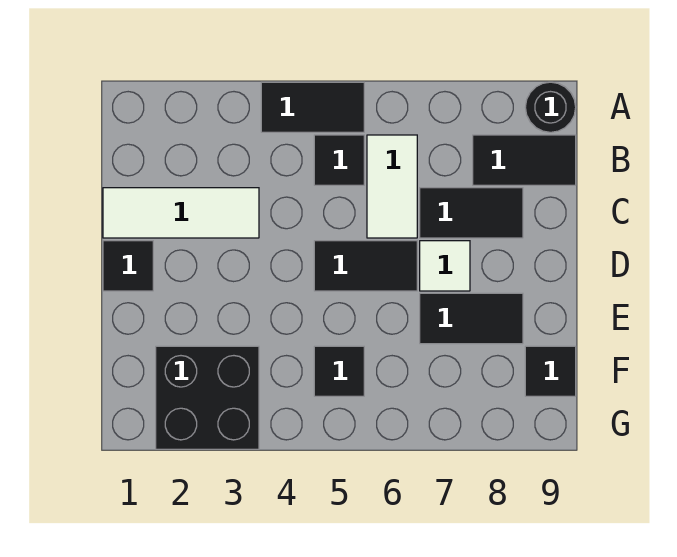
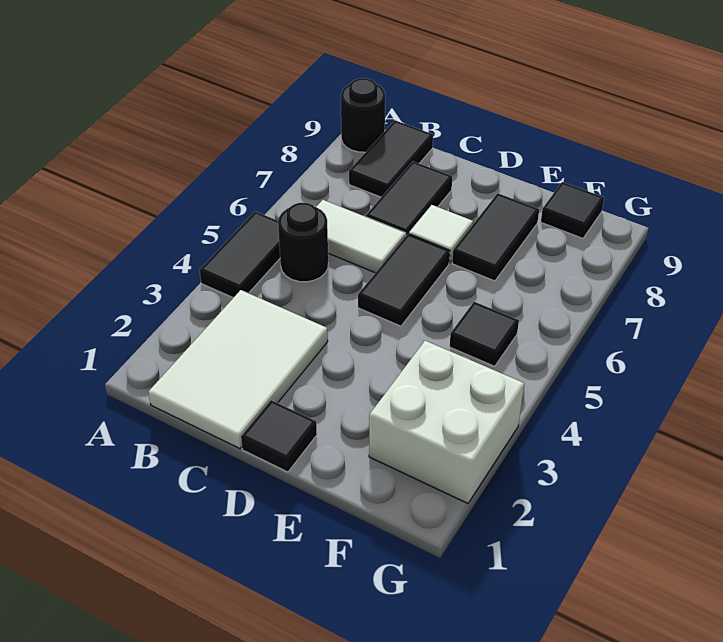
black 1x1 tile [314,135,364,185] -> black 1x1 round brick [278,203,328,282]
white 1x3 tile [103,188,259,238] -> white 2x3 tile [148,290,328,449]
black 2x2 brick [156,346,259,449] -> white 2x2 brick [369,341,524,503]

